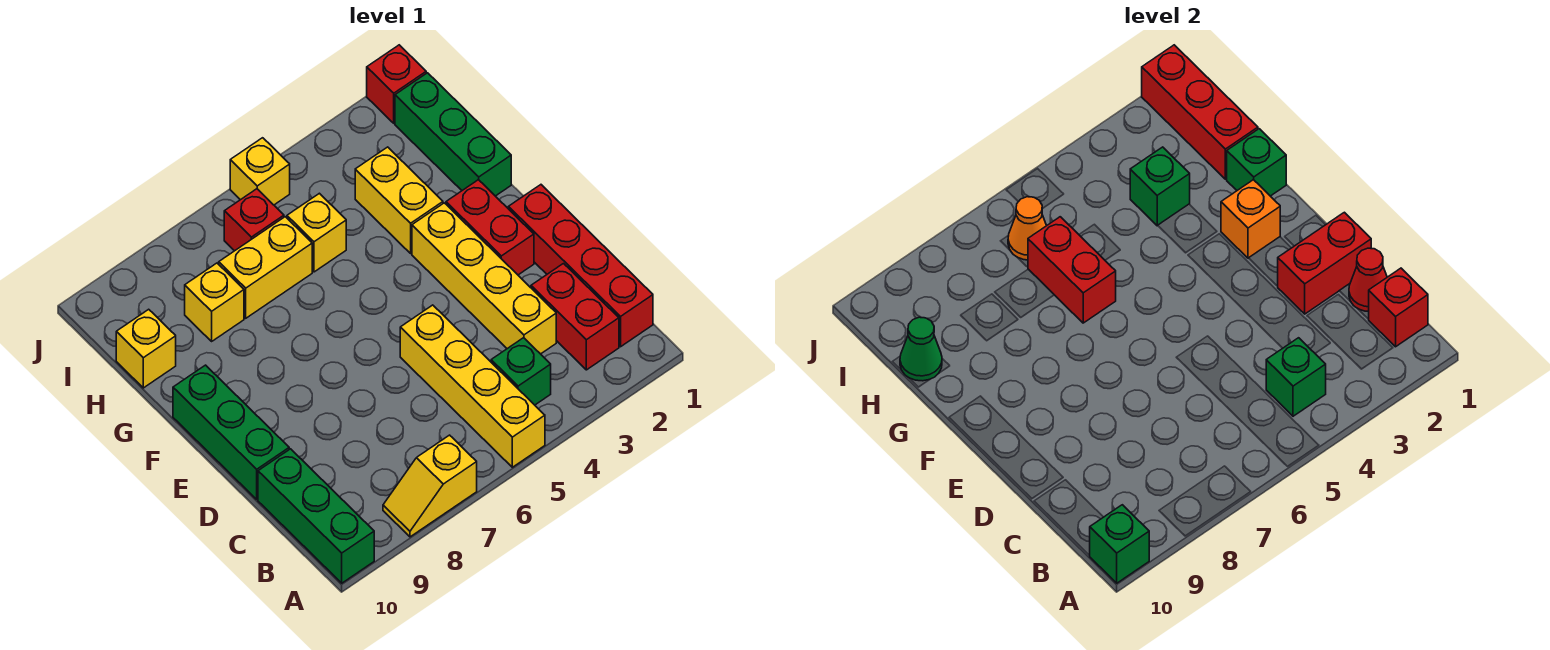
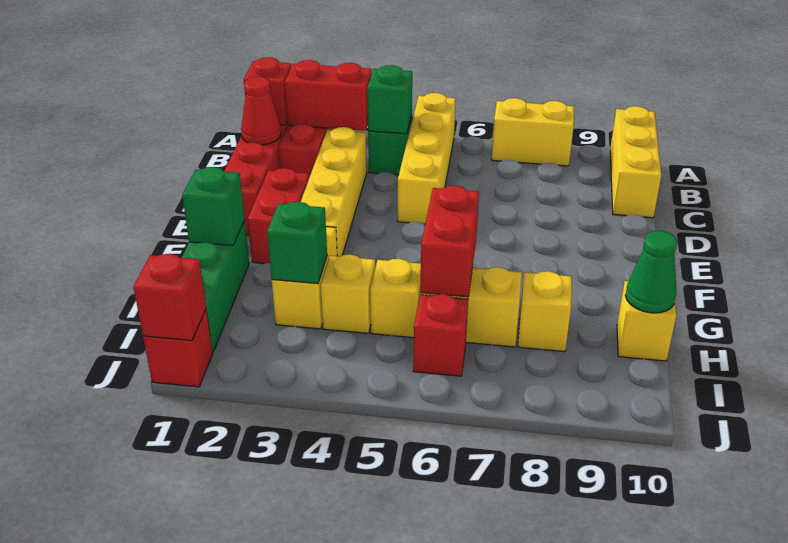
yellow 1x2 slope [383,435,477,537] -> yellow 1x2 brick [492,98,574,166]
green 1x3 brick [258,449,374,583] -> yellow 1x3 brick [610,106,661,218]
green 1x1 brick [1089,505,1149,583] -> none
red 1x2 brick [1278,212,1371,314] -> red 1x2 brick moved to [285,60,372,131]
green 1x3 brick [173,365,289,499] -> none
orange 1x1 brick [1221,180,1280,258] -> none
red 1x3 brick [1142,45,1258,179] -> red 1x1 brick [134,254,206,341]
orange 1x1 cone [1008,197,1046,260] -> none
yellow 1x1 brick [230,138,290,205] -> yellow 1x1 brick moved to [321,255,375,333]

